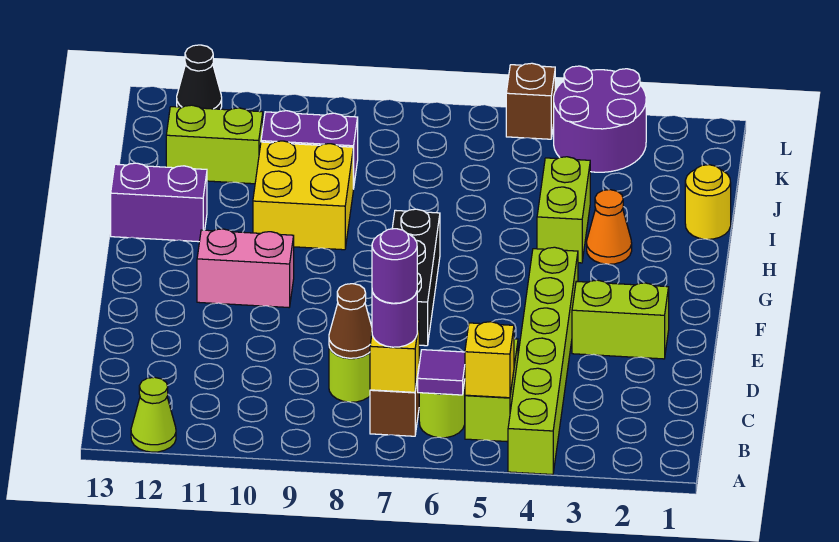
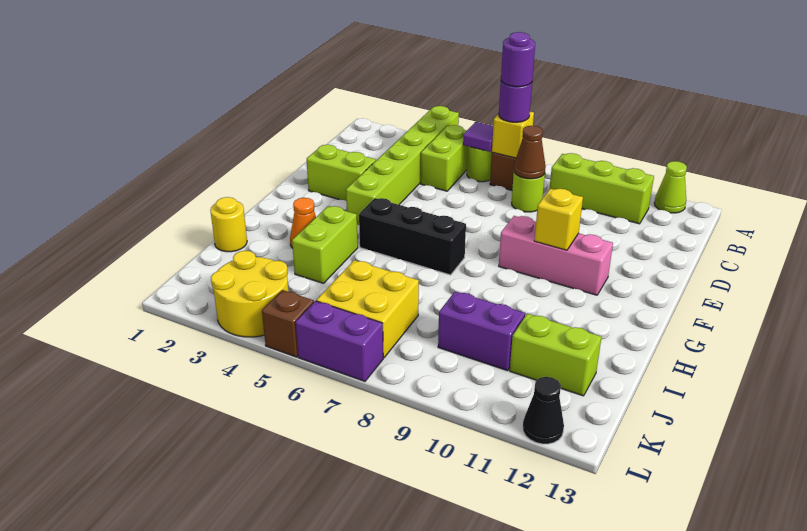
yellow 1x1 brick [465,322,514,398] -> yellow 1x1 brick moved to [534,189,583,250]
none -> lime 1x3 brick [550,153,654,224]
black 1x3 brick [392,209,440,346] -> black 1x3 brick turned to [359,198,466,275]
pink 1x2 brick [197,229,294,307] -> pink 1x3 brick [499,216,613,295]
yellow 2x2 brick [253,141,353,250] -> yellow 2x2 brick moved to [316,260,419,358]
purple 1x2 brick [111,163,207,242] -> purple 1x2 brick moved to [296,301,383,381]
purple 2x2 round brick [554,66,646,172] -> yellow 2x2 round brick [211,251,288,337]

